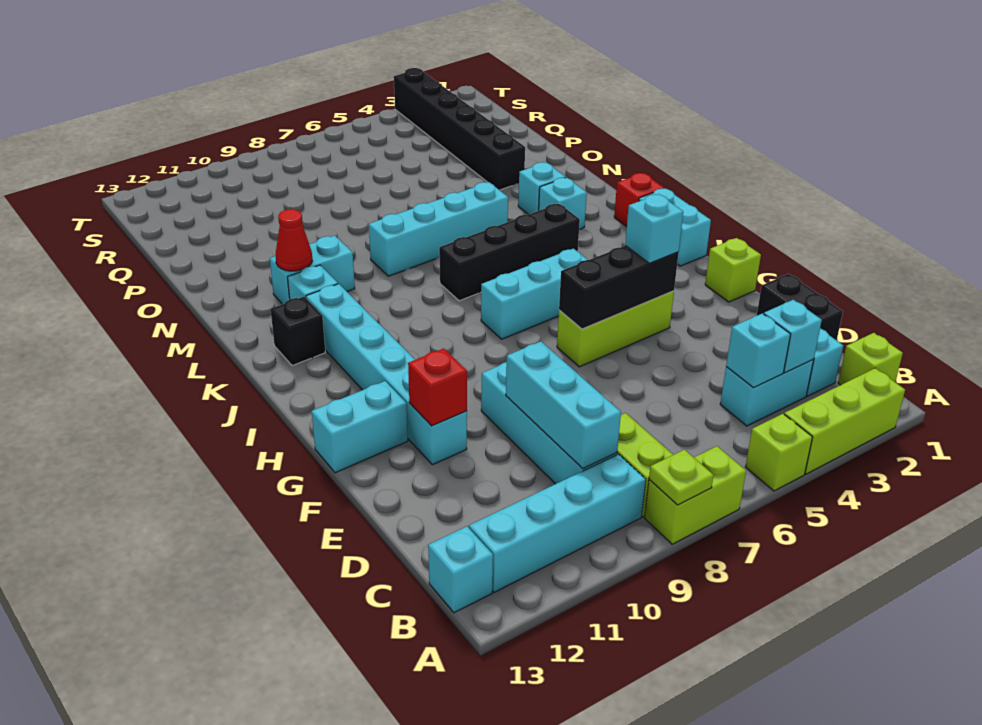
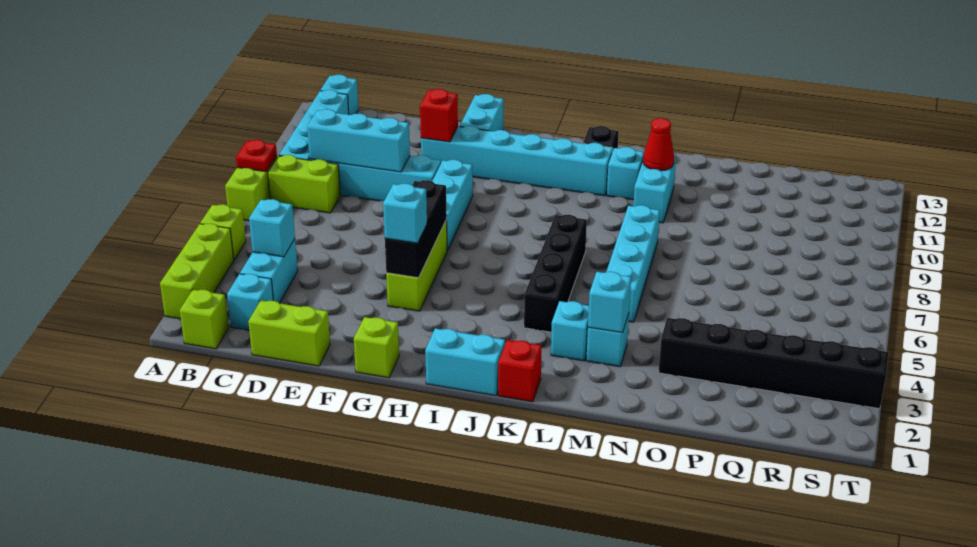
lime 1x1 plate [649,450,713,505] -> red 1x1 plate [236,140,277,172]
cyan 1x1 brick [764,300,822,373] -> cyan 1x1 brick moved to [588,272,631,333]
black 1x2 brick [757,274,843,340] -> lime 1x2 brick [248,301,330,366]
cyan 1x3 brick [481,249,588,339] -> cyan 1x3 brick moved to [432,160,473,251]

